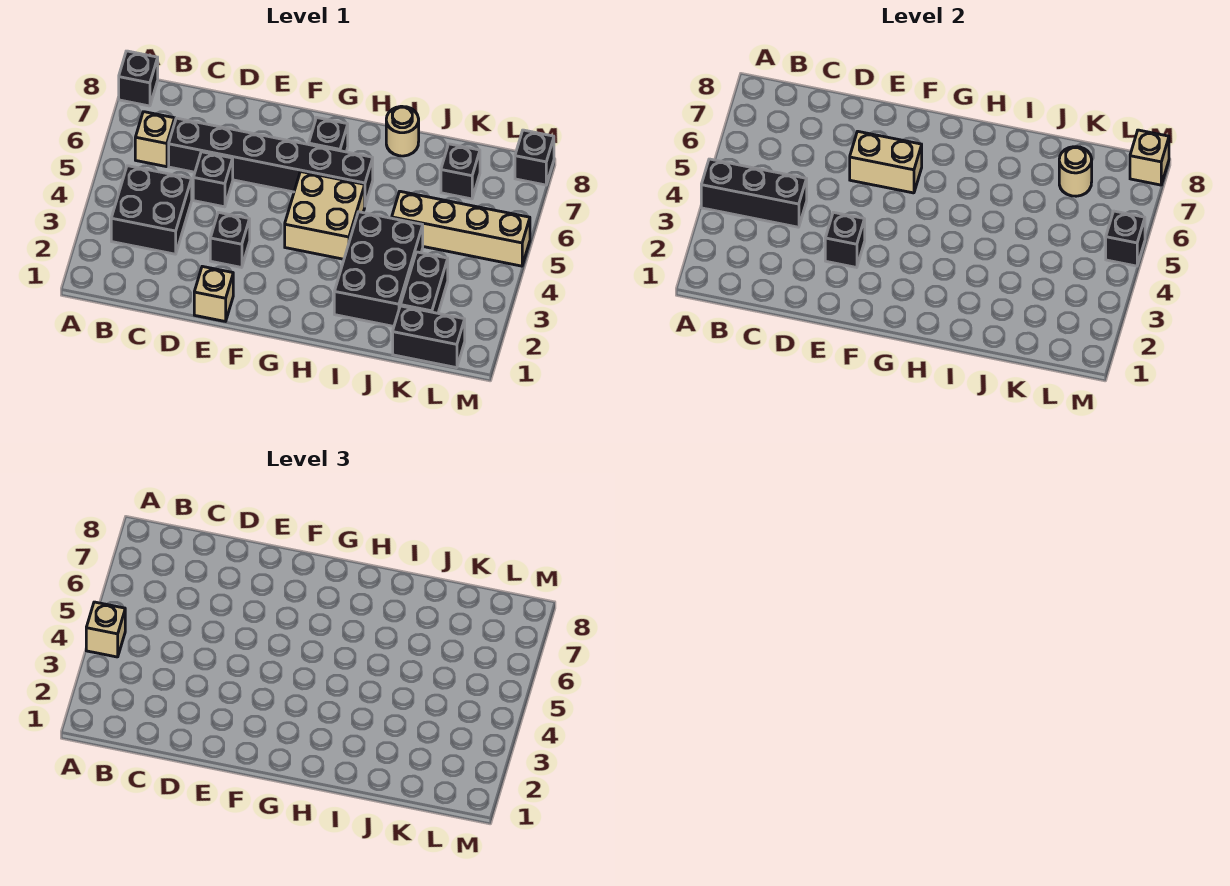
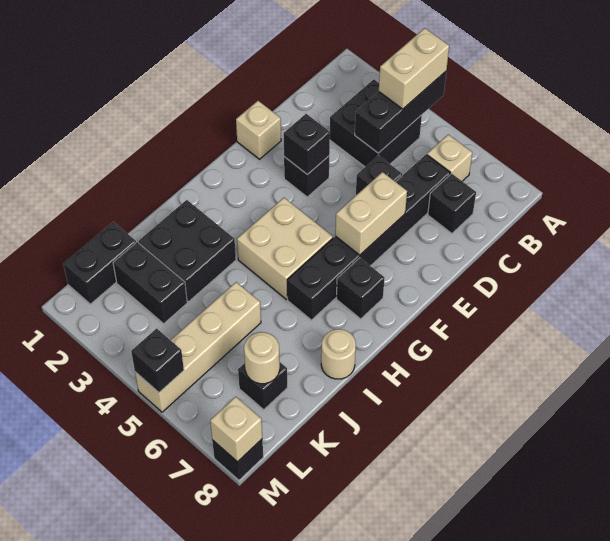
tan 1x1 brick [86,602,125,657] -> tan 1x2 brick [379,28,449,109]
black 1x1 brick [119,51,158,106] -> black 1x1 brick moved to [428,174,476,233]
black 2x3 brick [334,212,423,326] -> black 2x2 brick [138,200,236,302]

